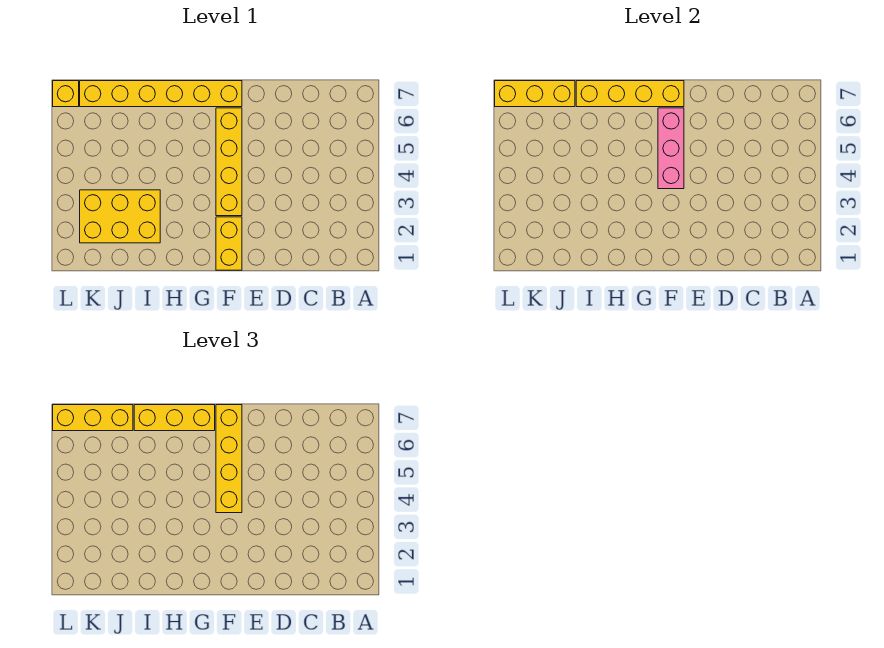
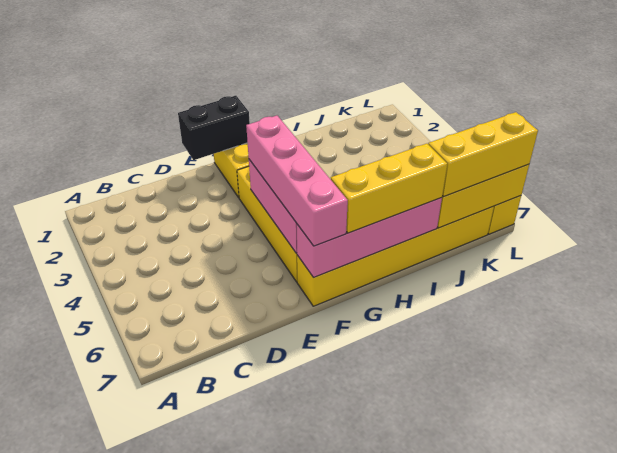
none -> black 1x2 brick [178,96,250,160]
yellow 1x4 brick [216,405,242,513] -> pink 1x4 brick [246,116,348,246]
yellow 1x4 brick [576,81,684,107] -> pink 1x4 brick [297,198,442,278]
yellow 2x3 brick [80,190,160,243] -> none

